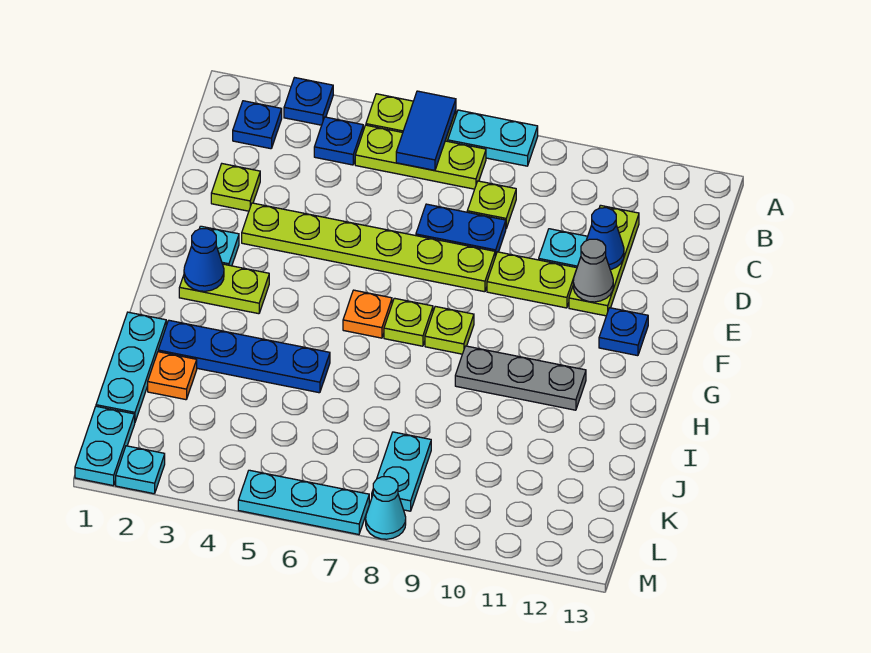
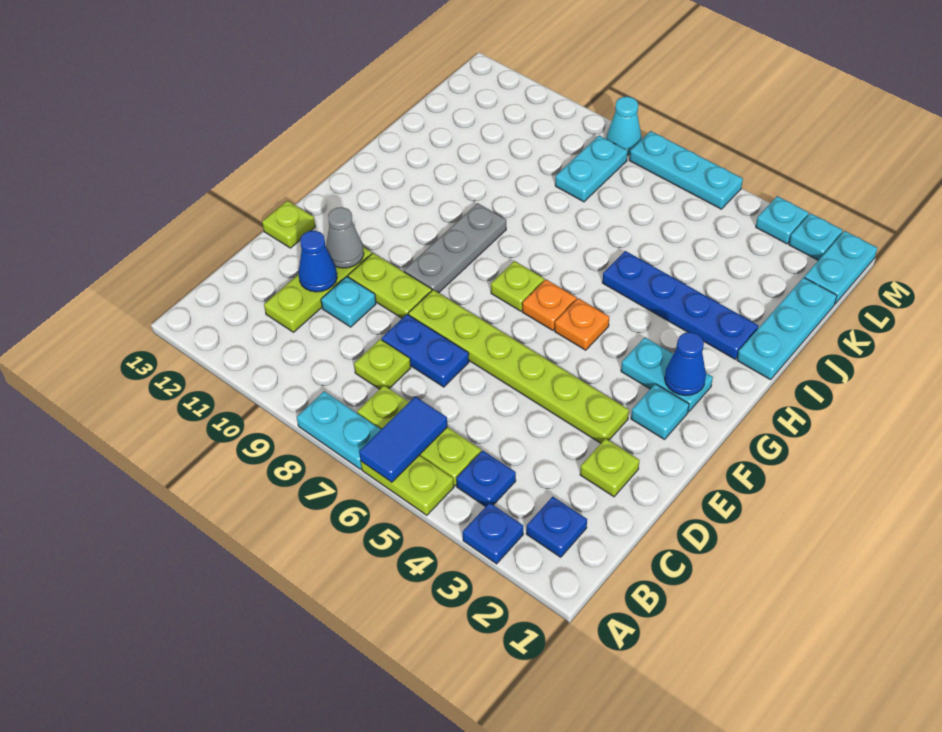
blue 1x1 plate [599,308,648,356] -> none
lime 1x2 plate [179,264,269,314] -> cyan 1x2 plate [621,338,713,412]
lime 1x1 plate [425,306,474,354] -> lime 1x1 plate moved to [262,201,315,248]
grey 1x3 plate [455,346,586,410] -> grey 1x3 plate turned to [404,203,506,293]
orange 1x1 plate [148,352,197,400] -> orange 1x1 plate moved to [555,298,609,350]
none -> cyan 1x1 plate [756,196,809,244]

